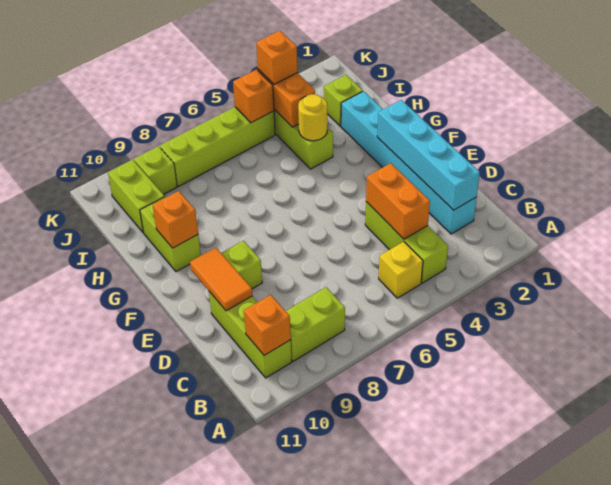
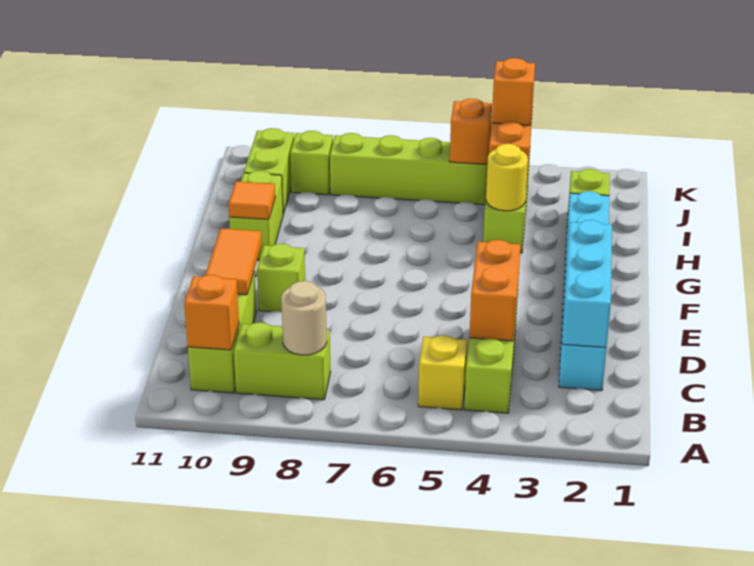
none -> tan 1x1 round brick [281,281,327,355]
cyan 1x4 brick [377,100,480,210] -> cyan 1x3 brick [562,220,612,348]
orange 1x1 brick [153,191,198,248] -> orange 1x1 tile [229,181,275,219]

